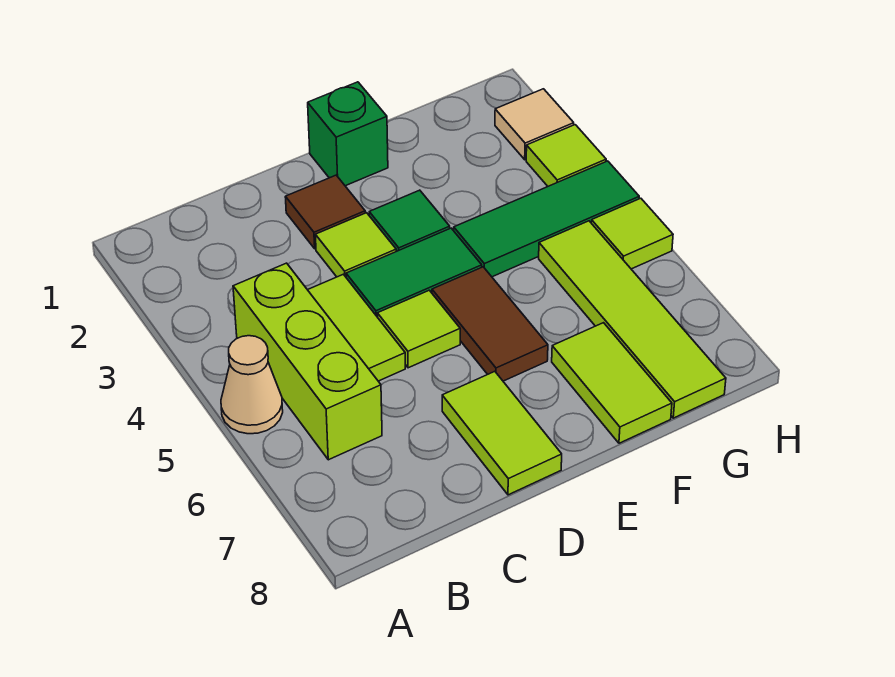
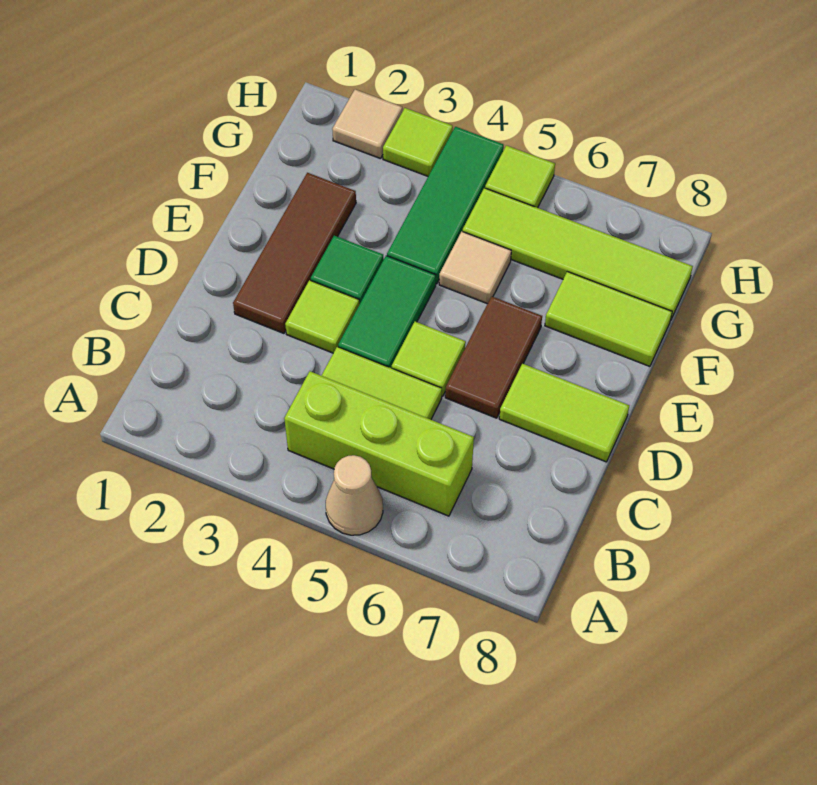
brown 1x1 tile [285,175,365,249] -> brown 1x3 tile [233,173,356,333]
green 1x1 brick [308,82,388,186] -> none
brown 1x2 tile [432,267,548,381] -> brown 1x2 tile turned to [445,296,542,418]
none -> tan 1x1 tile [439,231,511,304]

